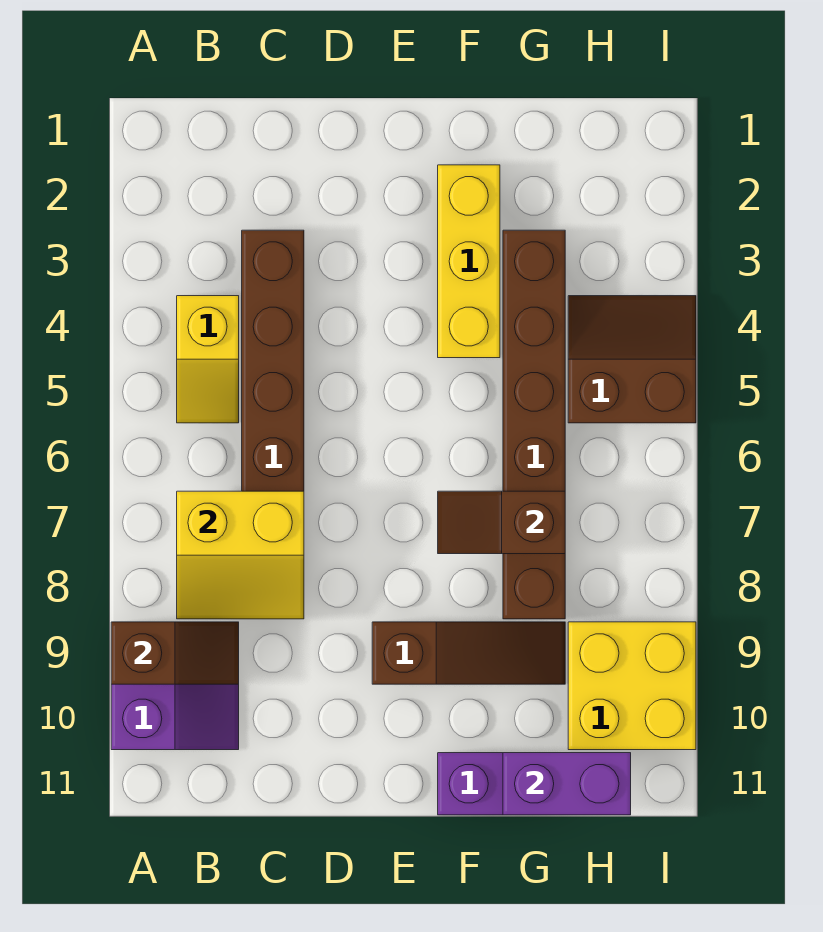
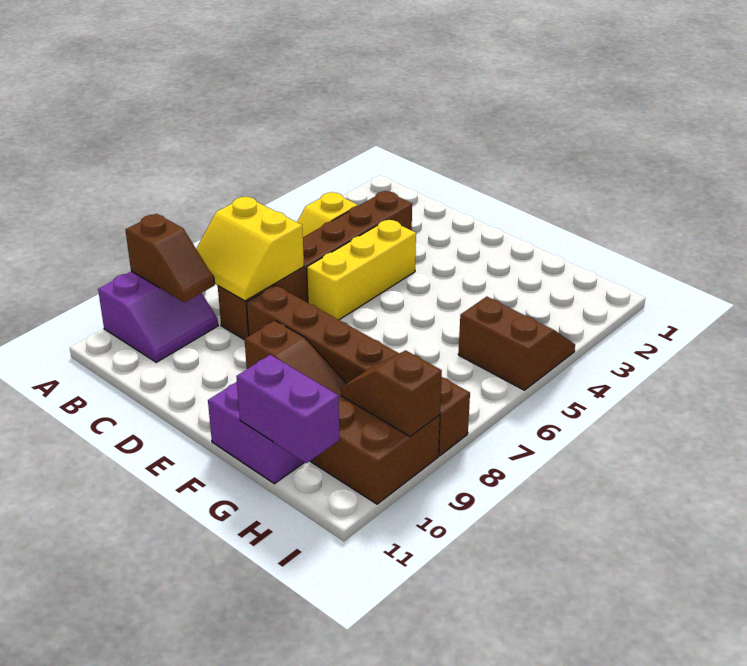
yellow 1x3 brick [438,165,500,358] -> yellow 1x3 brick moved to [307,219,416,320]
brown 1x2 slope [438,491,565,554] -> brown 1x2 slope moved to [341,350,442,437]
brown 1x6 brick [503,230,565,619] -> brown 1x6 brick turned to [247,285,470,456]
yellow 2x2 brick [568,622,696,750] -> brown 2x2 brick [310,396,440,504]

